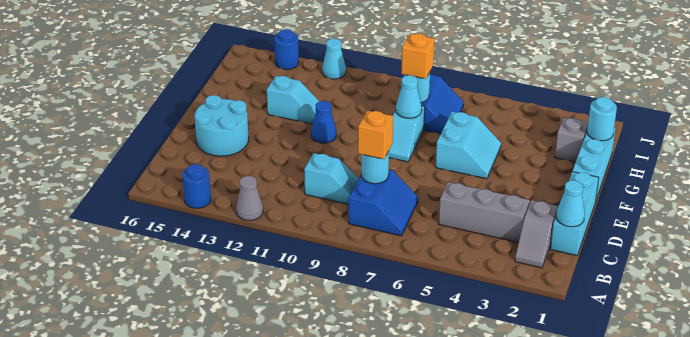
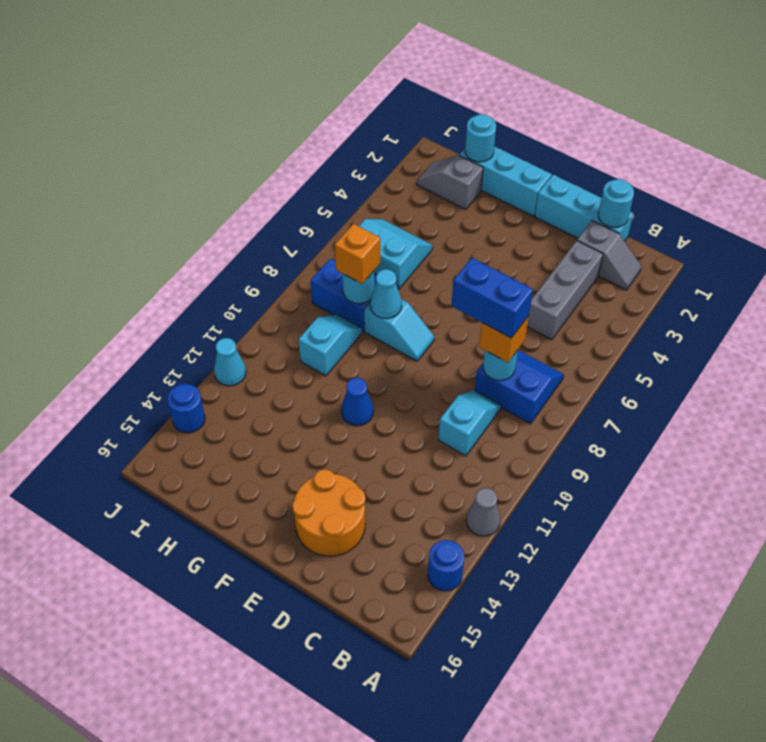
cyan 1x1 cone [556,180,585,227] -> cyan 1x1 round brick [598,179,634,227]
none -> blue 1x2 brick [452,258,533,338]
cyan 2x2 round brick [195,95,249,156] -> orange 2x2 round brick [292,469,365,556]
cyan 2x2 slope [436,112,501,179] -> cyan 2x2 slope moved to [359,219,433,289]
cyan 1x2 slope [267,76,320,124] -> cyan 1x2 slope moved to [299,315,362,376]

